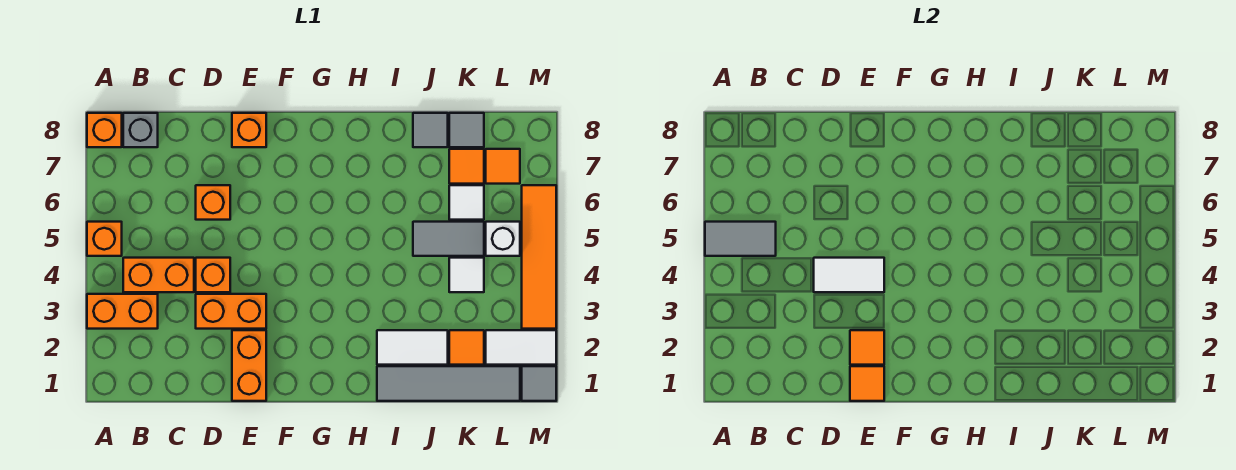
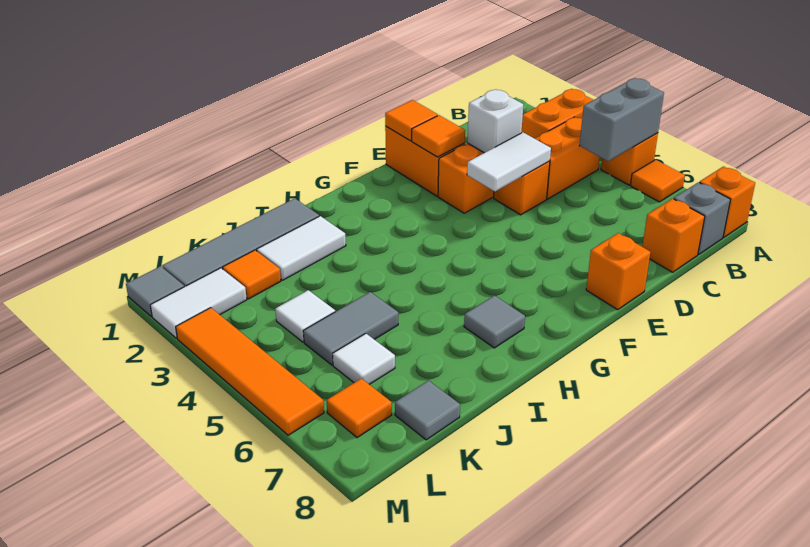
grey 1x2 tile [705,222,776,256] -> grey 1x2 brick [579,78,664,161]
orange 1x1 brick [196,185,230,220] -> orange 1x1 brick moved to [642,199,705,272]
grey 1x1 tile [413,113,448,147] -> grey 1x1 tile moved to [464,296,525,348]
orange 1x1 tile [449,149,484,184] -> orange 1x1 tile moved to [630,160,685,202]
white 1x1 brick [486,222,520,256] -> white 1x1 brick moved to [467,89,523,153]

